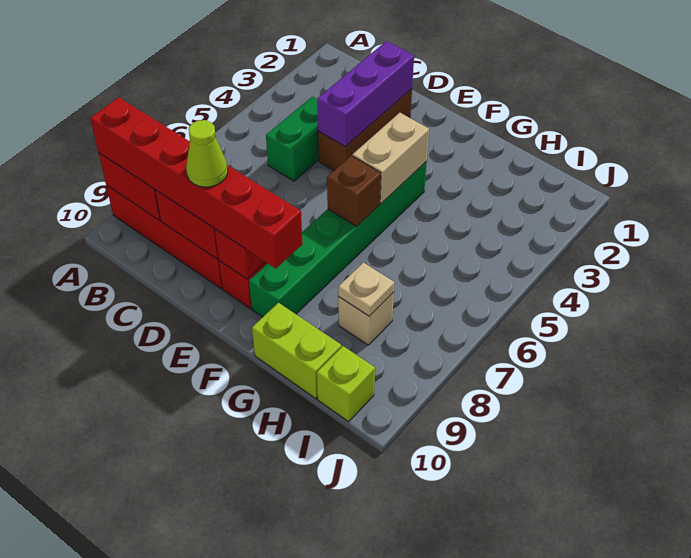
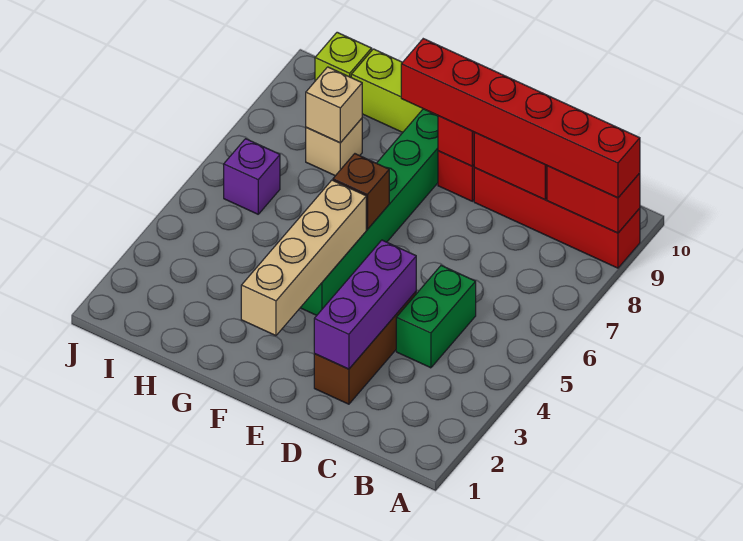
lime 1x1 cone [186,120,228,187] -> none
tan 1x2 brick [352,113,429,203] -> tan 1x4 brick [241,180,366,336]
tan 1x1 plate [338,262,394,316] -> tan 1x1 brick [306,67,362,143]
none -> purple 1x1 brick [224,139,280,214]

